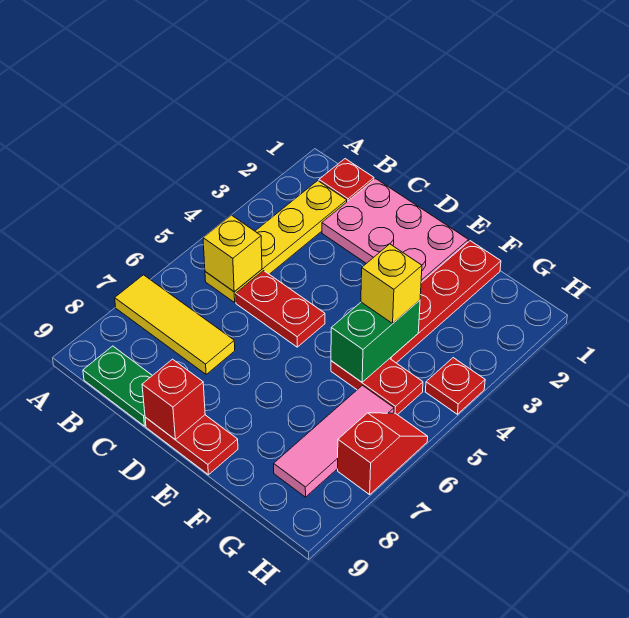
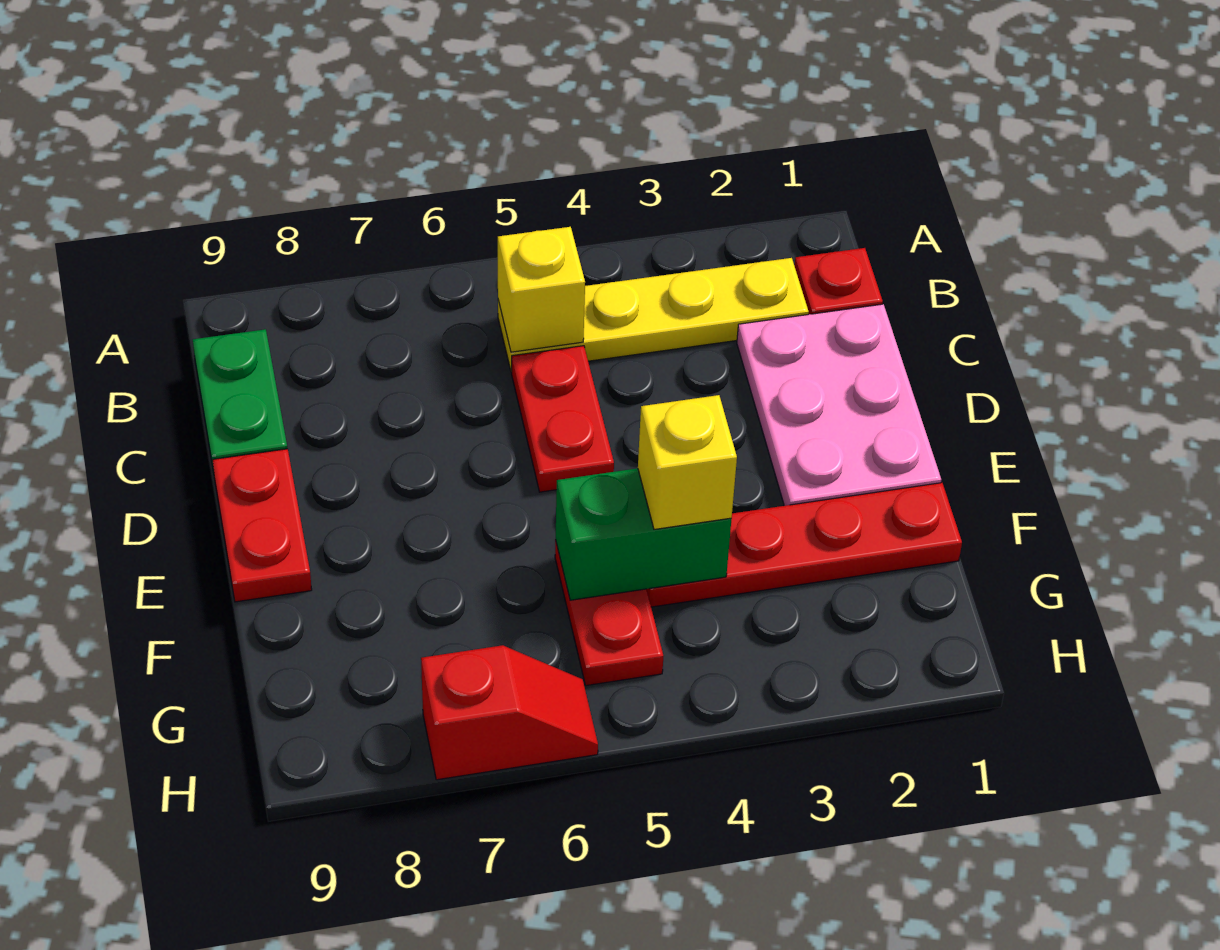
yellow 1x3 tile [115,275,235,374] -> none
red 1x1 brick [142,359,205,439] -> none
pink 1x3 tile [274,385,394,497] -> none
red 1x1 plate [425,358,485,414] -> none

